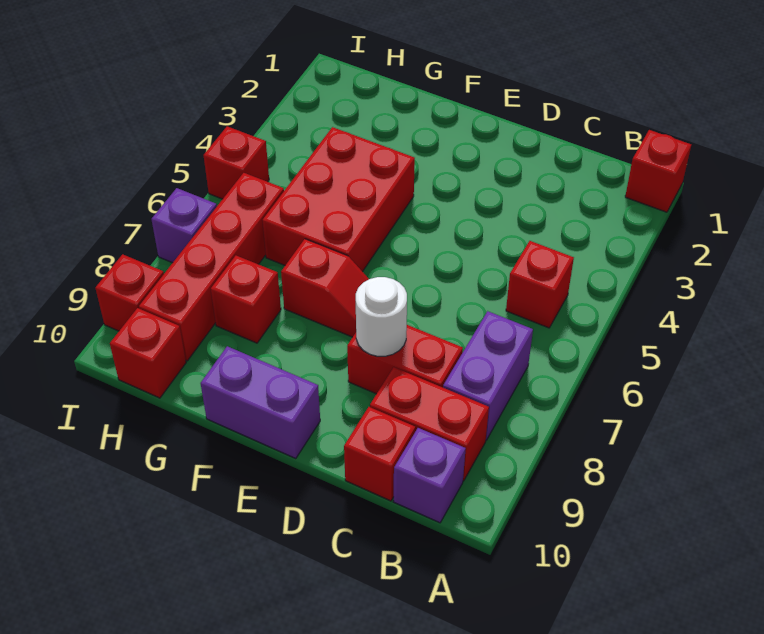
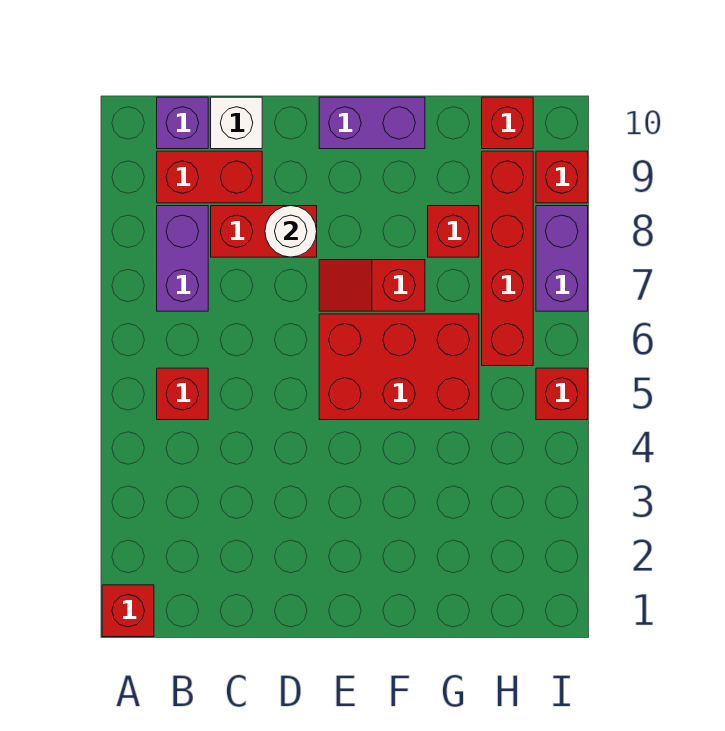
red 1x1 brick [344,407,415,501] -> white 1x1 brick [211,97,262,149]
red 2x3 brick [262,127,415,272] -> red 2x3 brick turned to [319,314,479,420]
purple 1x1 brick [151,188,217,263] -> purple 1x2 brick [536,206,588,311]

